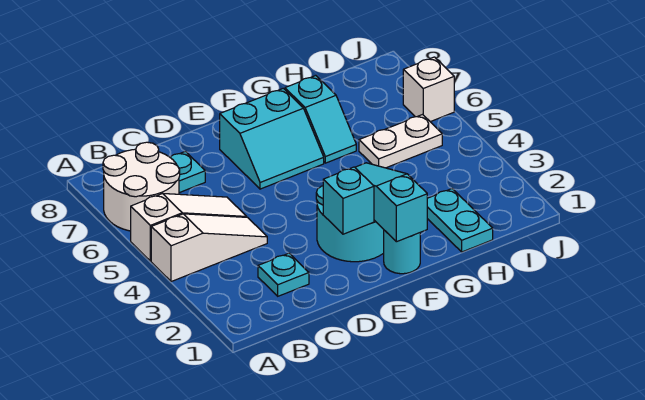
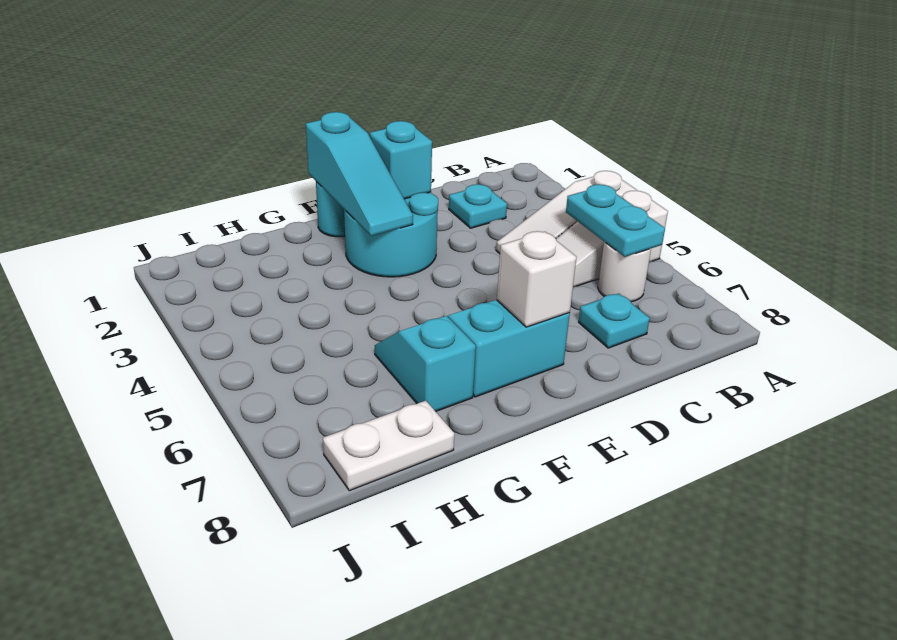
white 2x2 round brick [103,142,180,231] -> white 1x1 round brick [598,242,651,302]
cyan 1x2 plate [427,189,493,252] -> cyan 1x2 plate moved to [566,184,665,257]
white 1x2 plate [359,115,442,168] -> white 1x2 plate moved to [323,401,454,491]
white 1x1 brick [403,57,454,122] -> white 1x1 brick moved to [497,231,576,327]

